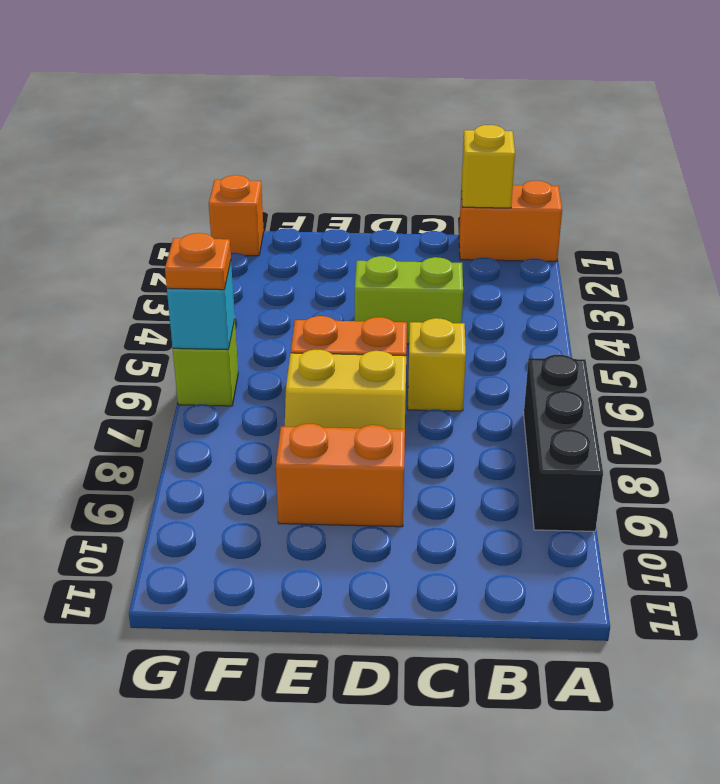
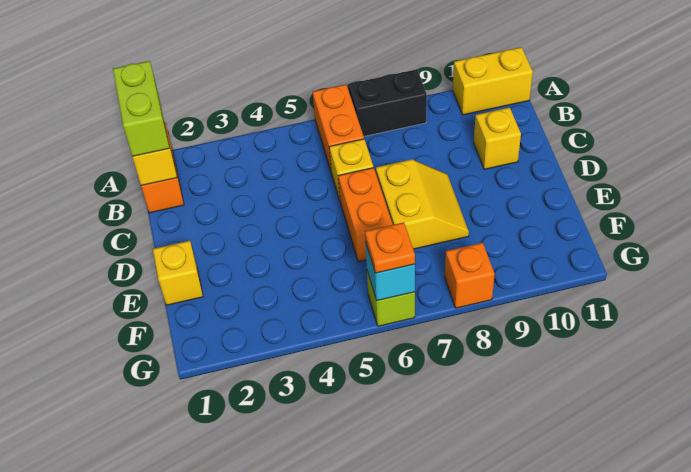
black 1x3 brick [524,355,603,531] -> black 1x2 brick [348,69,427,136]
none -> yellow 1x2 brick [453,47,533,115]
lime 1x2 brick [355,256,463,344] -> lime 1x2 brick moved to [113,61,169,157]
none -> yellow 1x1 brick [474,107,521,169]
orange 1x2 brick [276,424,405,527] -> orange 1x2 brick moved to [313,84,364,170]
none -> yellow 1x1 brick [153,241,203,305]
orange 1x1 brick [209,175,264,256] -> orange 1x1 brick moved to [445,243,495,308]

